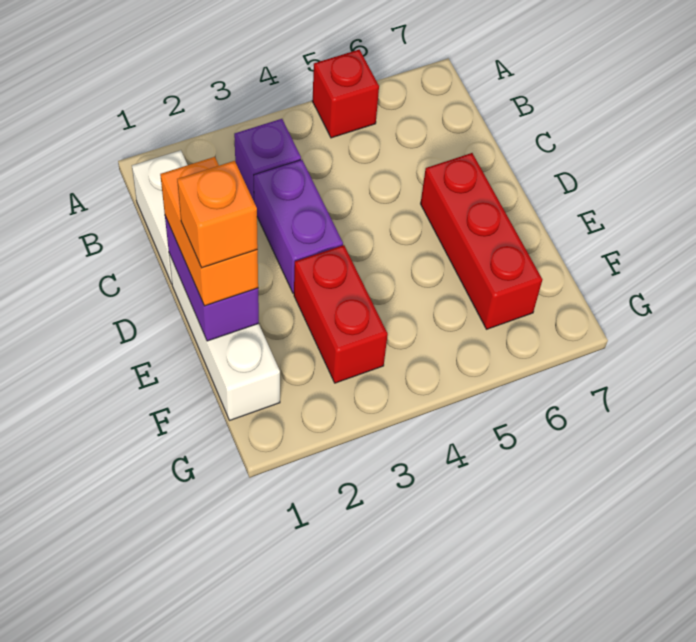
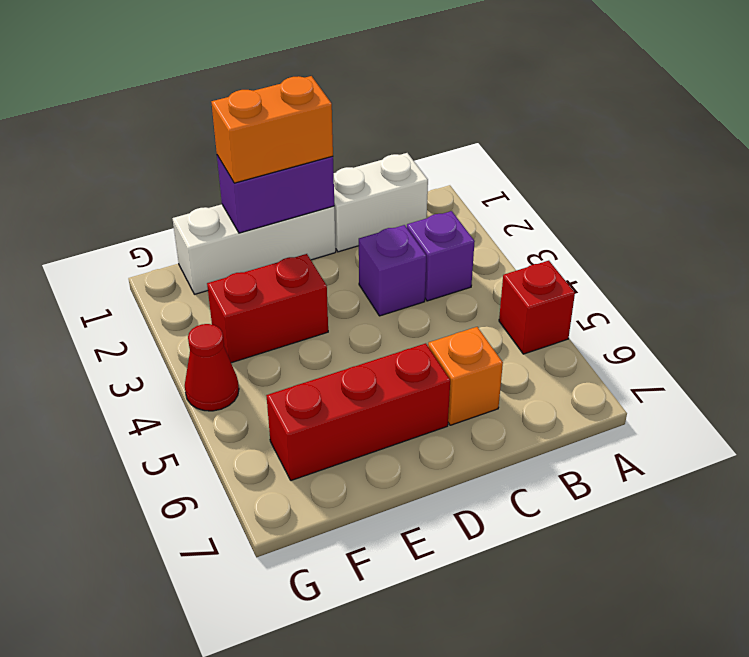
purple 1x2 brick [254,160,343,293] -> purple 1x1 brick [359,225,426,316]
orange 1x1 brick [177,161,258,268] -> orange 1x1 brick moved to [428,327,503,425]
none -> red 1x1 cone [185,324,239,411]

